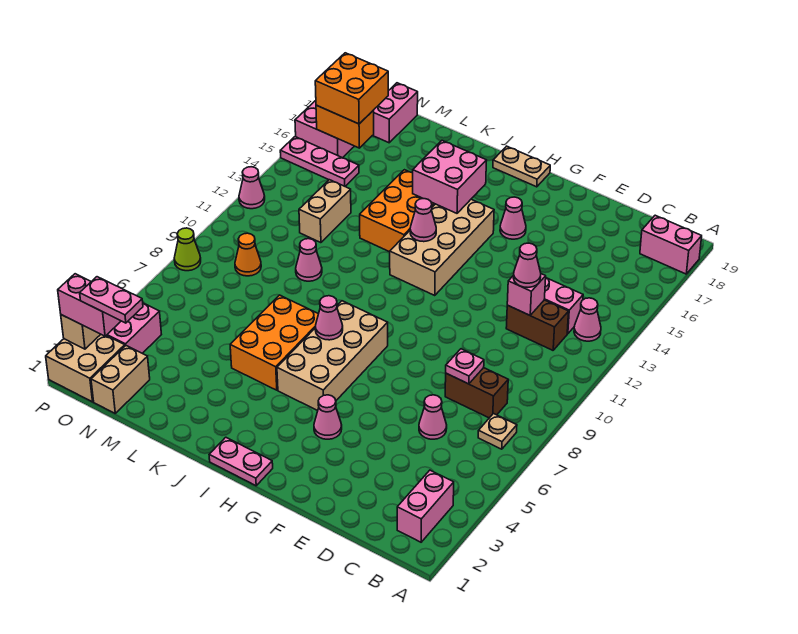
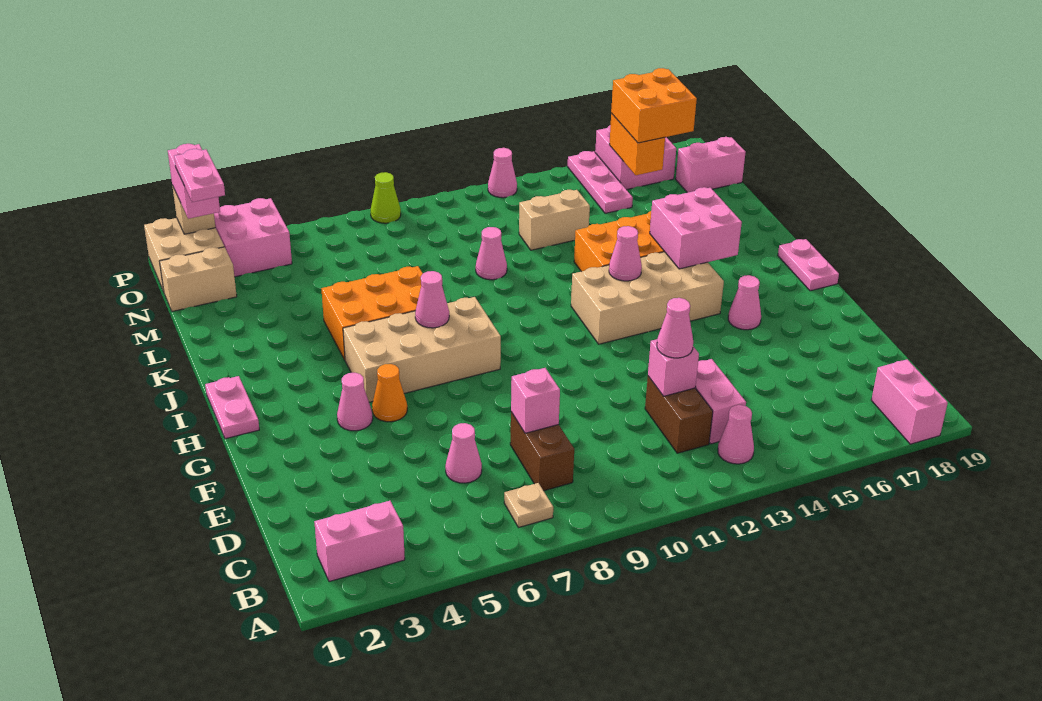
pink 1x1 plate [446,349,484,384] -> pink 1x1 brick [511,368,560,433]
tan 1x2 plate [493,146,550,187] -> pink 1x2 plate [778,239,839,291]
orange 1x1 cone [235,233,261,276] -> orange 1x1 cone moved to [372,364,407,422]

